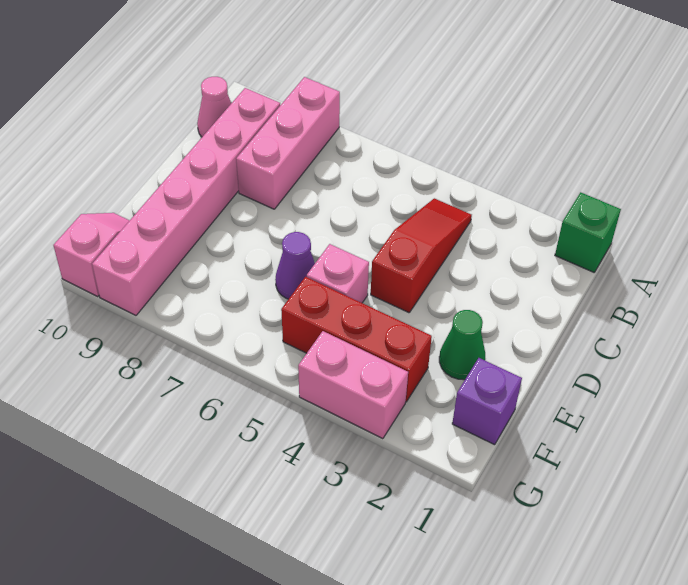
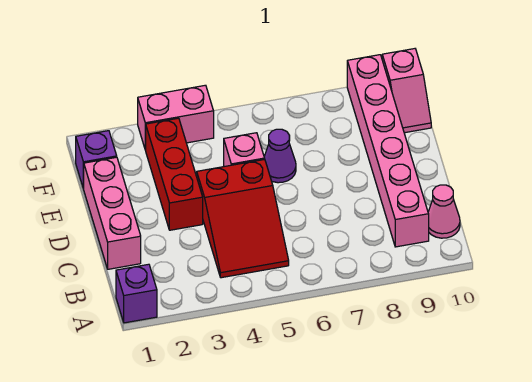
green 1x1 brick [555,192,621,272] -> purple 1x1 brick [116,264,157,323]
pink 1x3 brick [236,77,340,209] -> pink 1x3 brick moved to [84,157,141,269]
red 1x3 slope [371,198,472,313] -> red 2x3 slope [197,159,289,278]
green 1x1 cone [439,310,485,380] -> none
red 1x3 brick [281,277,432,402] -> red 1x3 brick turned to [146,118,203,230]

